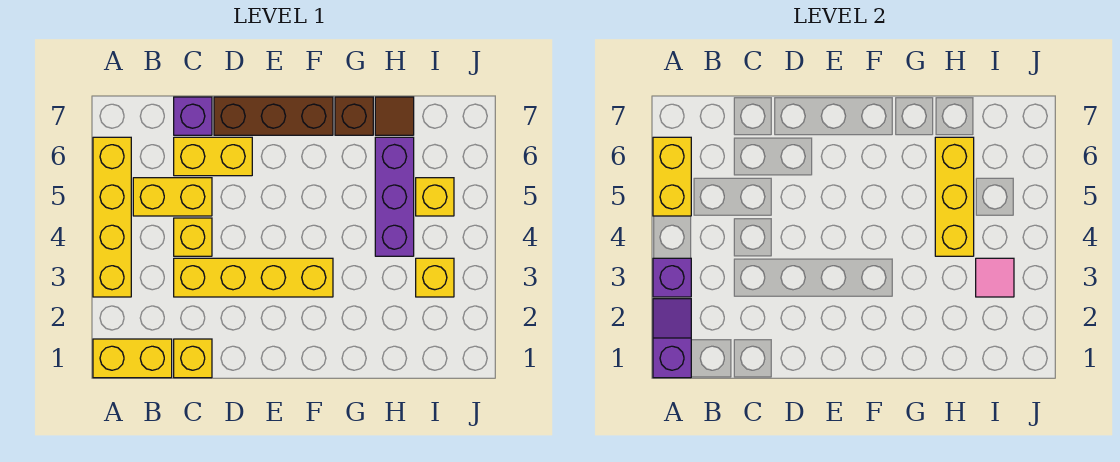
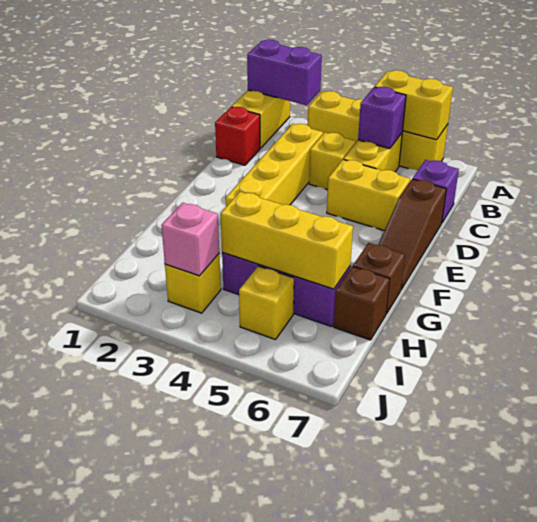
purple 1x2 slope [653,299,691,378] -> purple 1x2 brick [247,39,322,105]
purple 1x1 brick [653,258,691,297] -> purple 1x1 brick moved to [358,87,406,149]
yellow 1x1 brick [174,339,212,378] -> red 1x1 brick [215,107,260,165]
yellow 1x2 brick [174,137,252,176] -> yellow 1x2 brick turned to [327,160,410,231]
brown 1x3 brick [214,97,333,135] -> brown 1x3 slope [379,179,446,290]
brown 1x1 tile [375,97,414,135] -> brown 1x1 brick [334,267,390,340]
pink 1x1 tile [976,258,1014,297] -> pink 1x1 brick [161,203,219,276]

